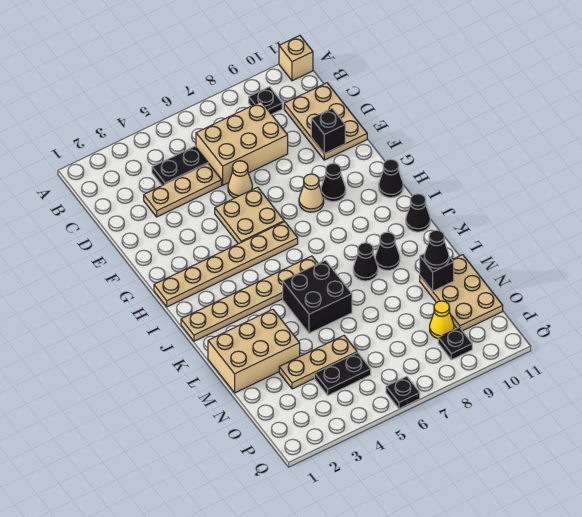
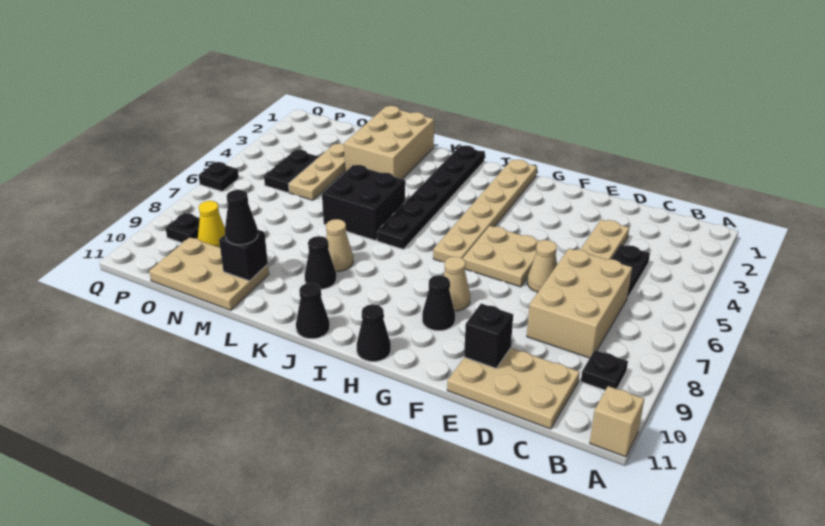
tan 1x6 plate [181,256,318,341] -> black 1x6 plate [377,145,484,249]
black 1x1 cone [353,243,378,281] -> tan 1x1 cone [326,219,353,271]

